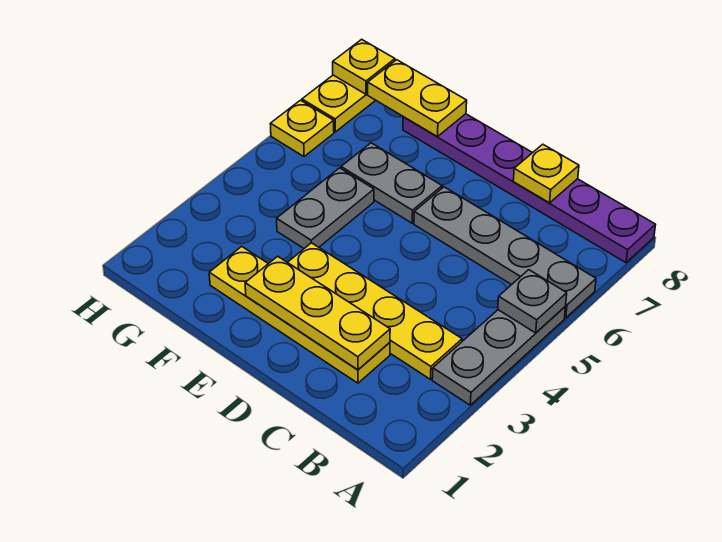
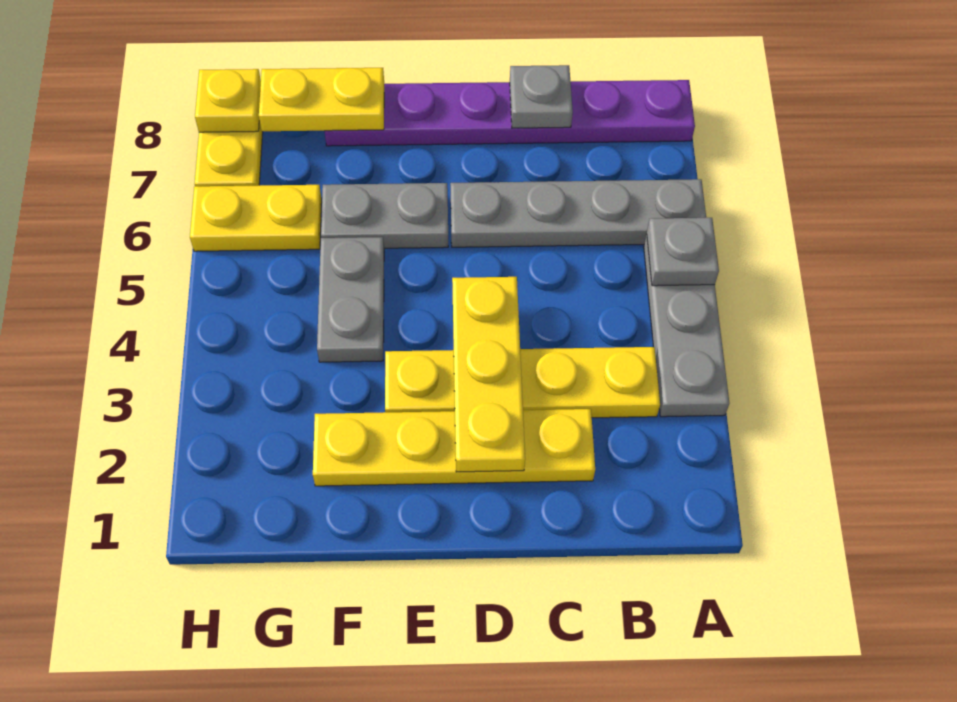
yellow 1x3 plate [245,256,390,370] -> yellow 1x3 plate turned to [452,277,525,472]
yellow 1x1 plate [513,144,579,203] -> grey 1x1 plate [510,65,573,128]
yellow 1x1 plate [270,100,334,157] -> yellow 1x2 plate [190,185,322,251]

